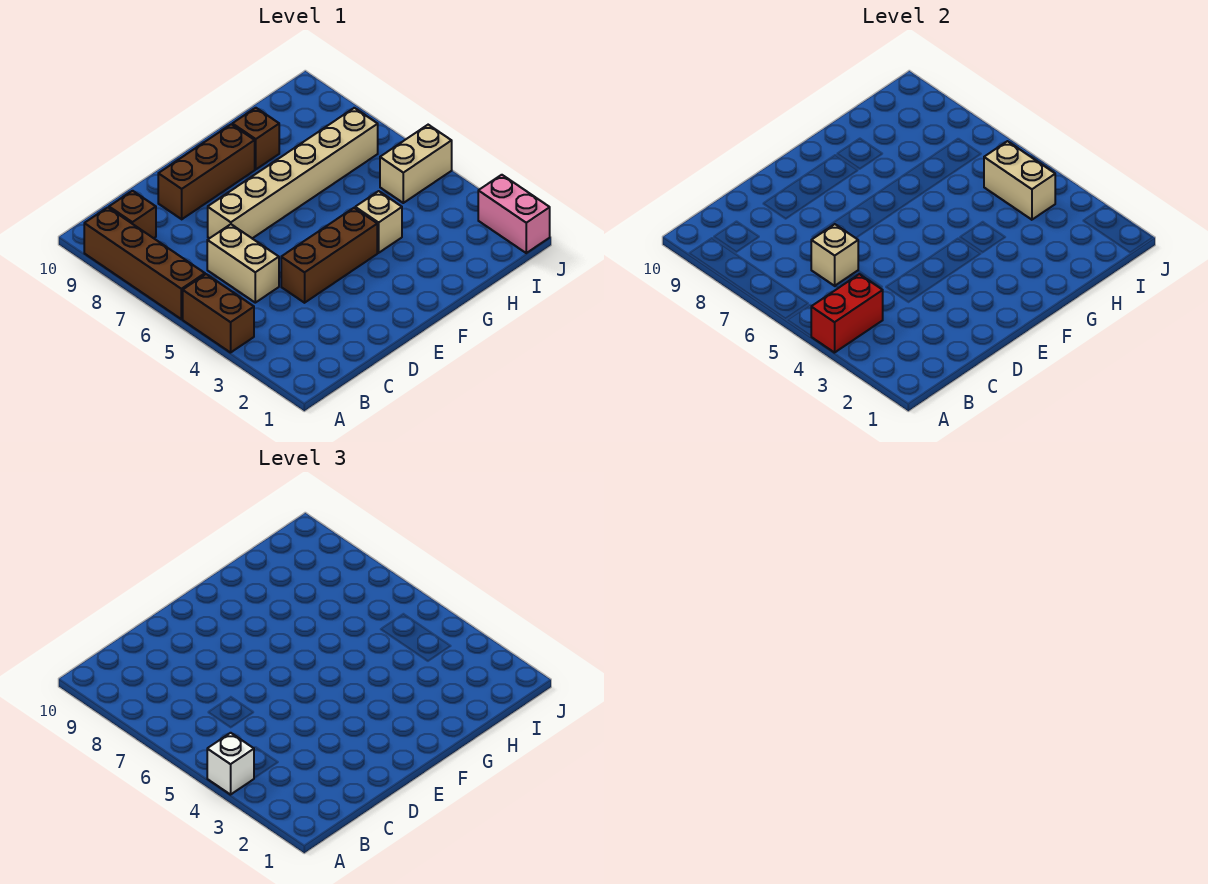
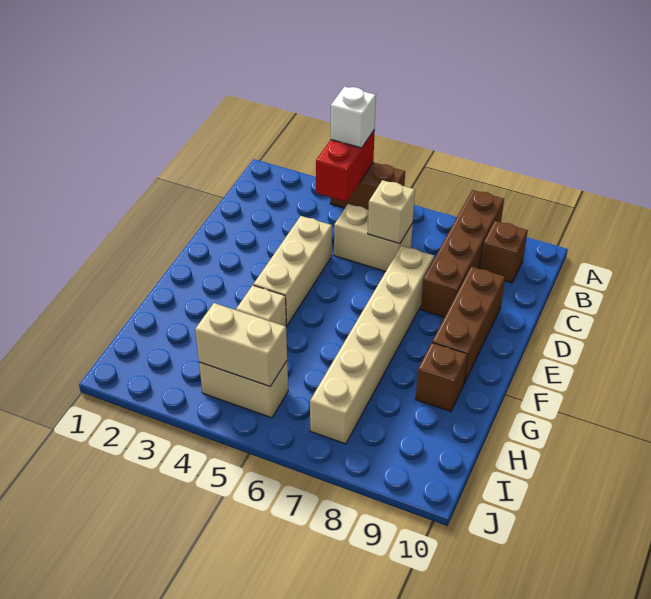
brown 1x4 brick [84,207,205,319] -> brown 1x4 brick turned to [421,190,504,317]
brown 1x3 brick [281,208,377,303] -> tan 1x3 brick [253,216,332,325]
tan 1x2 brick [380,125,452,203] -> tan 1x2 brick turned to [199,361,288,418]
pink 1x2 brick [478,175,550,253] -> none

